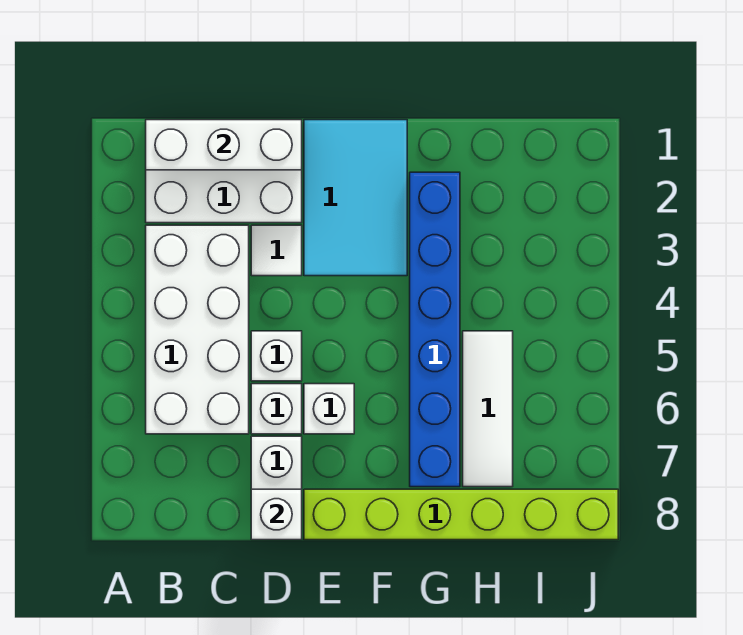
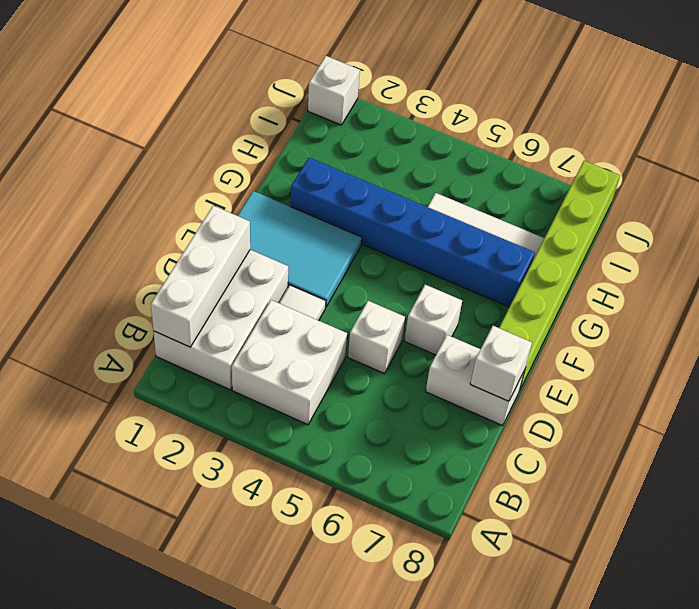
white 2x4 brick [146,225,249,434] -> white 2x2 brick [232,300,347,425]
white 1x1 brick [251,384,302,434] -> white 1x1 brick moved to [308,56,360,125]

